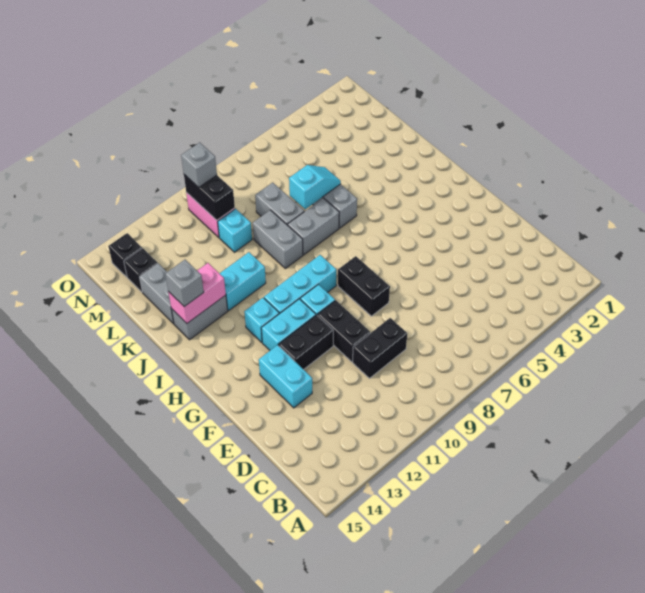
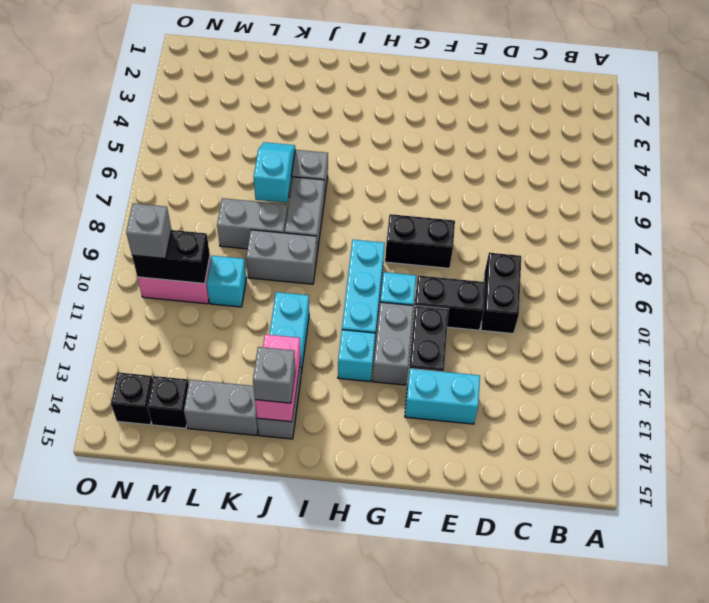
cyan 1x2 brick [261,299,316,350] -> grey 1x2 brick [373,302,414,385]

